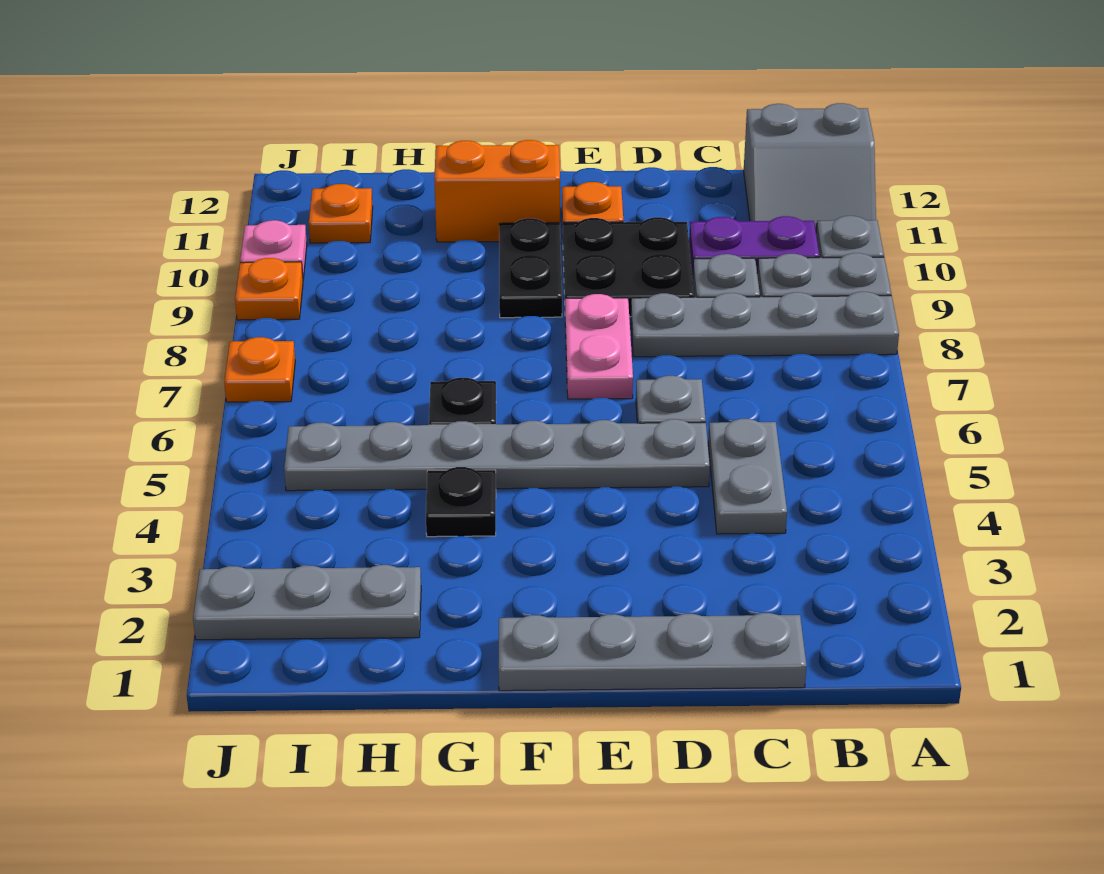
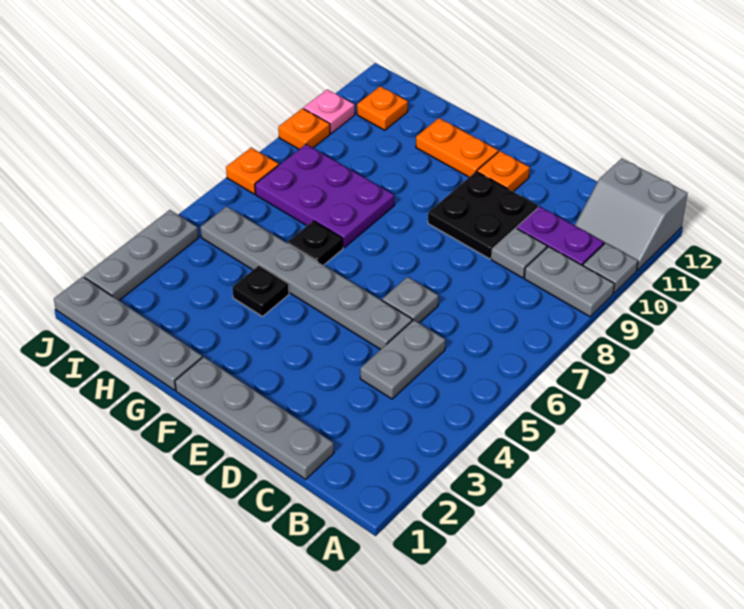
grey 1x4 plate [631,292,899,357] -> grey 1x4 plate moved to [54,277,202,390]
pink 1x2 plate [565,294,633,399] -> none
black 1x2 plate [499,218,562,318] -> none
orange 1x2 brick [434,140,560,242] -> orange 1x2 plate [416,118,498,177]
none -> purple 2x3 plate [255,144,394,248]
grey 1x3 plate [193,565,421,640] -> grey 1x3 plate turned to [84,210,199,300]

